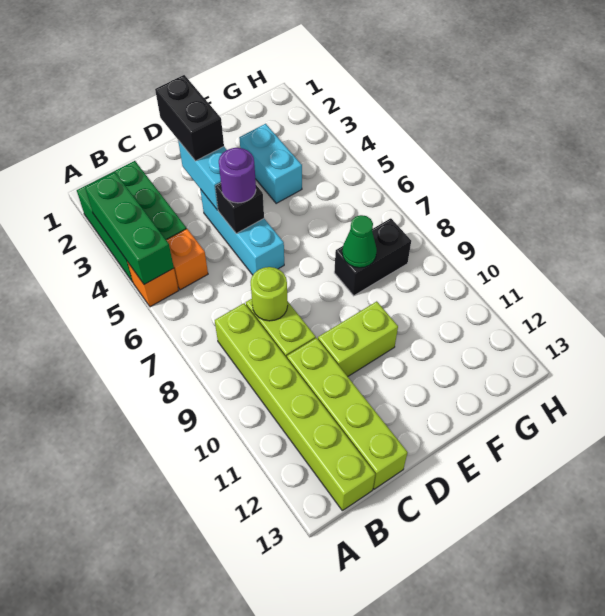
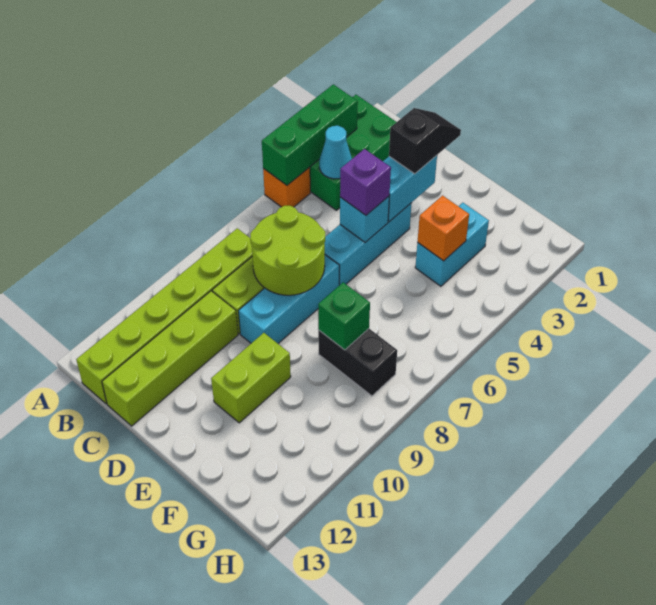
none -> cyan 1x1 cone [319,126,352,179]
orange 1x1 brick [166,229,208,290] -> orange 1x1 brick moved to [418,196,469,261]
lime 1x1 round brick [251,267,288,321] -> lime 2x2 round brick [250,206,325,295]
black 1x2 brick [155,75,224,161] -> black 1x2 slope [389,108,461,174]
black 1x1 brick [215,183,264,234] -> cyan 1x1 brick [340,196,389,242]
purple 1x1 round brick [219,148,256,203] -> purple 1x1 brick [340,149,391,215]
none -> cyan 1x3 brick [239,255,339,343]
lime 1x2 brick [318,301,398,377] -> lime 1x2 brick turned to [211,333,291,423]
green 1x1 cone [342,215,377,268] -> green 1x1 brick [318,282,370,350]

